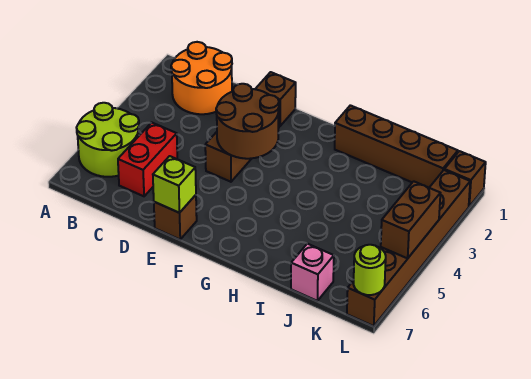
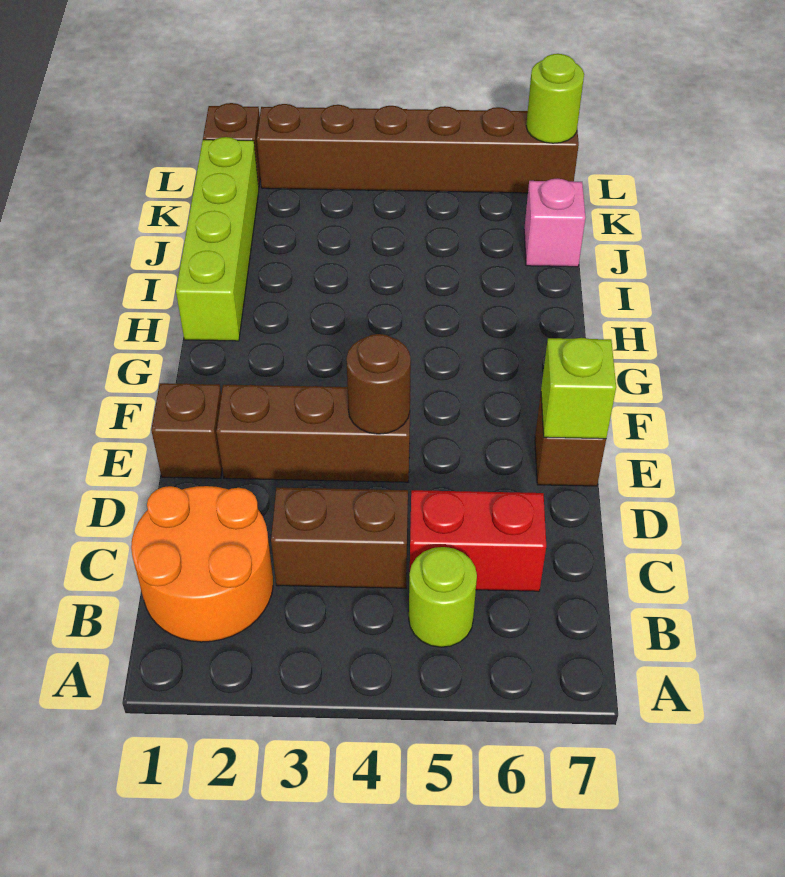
lime 2x2 round brick [76,103,139,177] -> lime 1x1 round brick [409,547,477,647]
brown 2x2 round brick [216,84,279,159] -> brown 1x1 round brick [346,334,411,434]
brown 1x4 brick [335,105,458,188] -> lime 1x4 brick [176,137,259,341]
brown 1x2 brick [381,181,440,258] -> brown 1x2 brick moved to [271,487,408,588]

